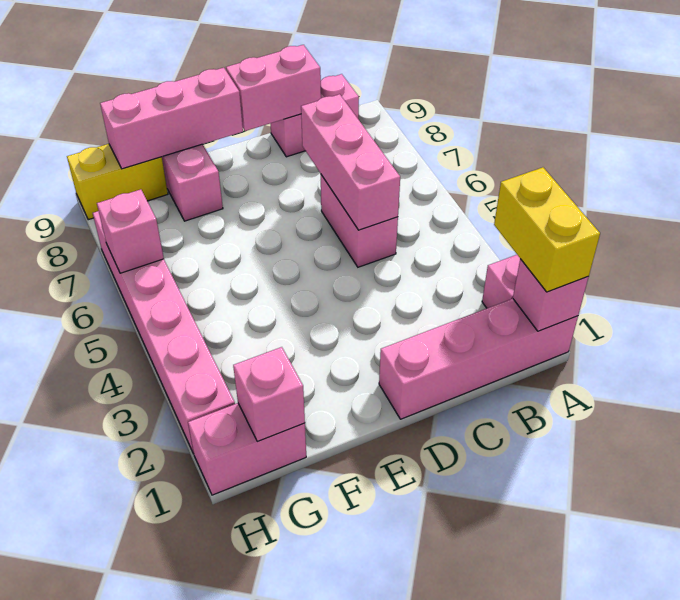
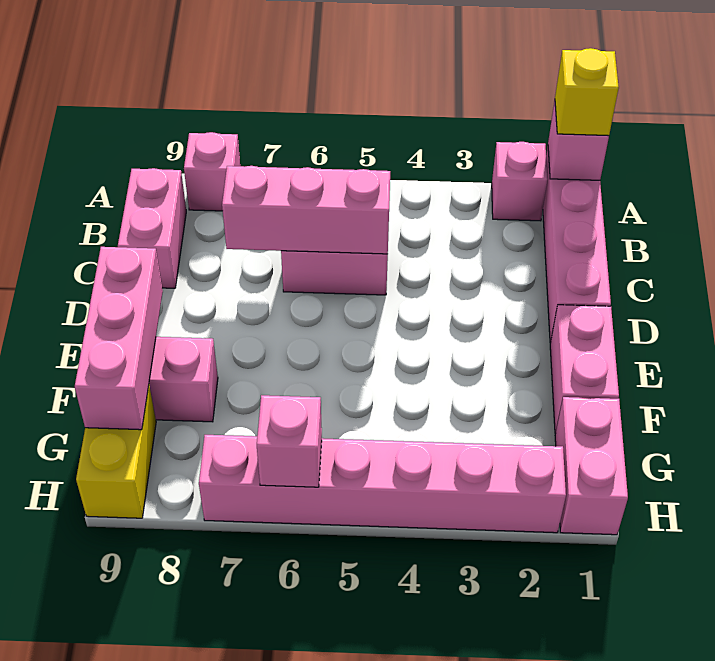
yellow 1x2 brick [494,167,600,292] -> yellow 1x1 brick [555,48,619,136]
pink 1x2 brick [226,45,321,131] -> pink 1x2 brick moved to [550,305,619,433]
pink 1x1 brick [233,347,305,441] -> pink 1x1 brick moved to [184,132,240,211]

